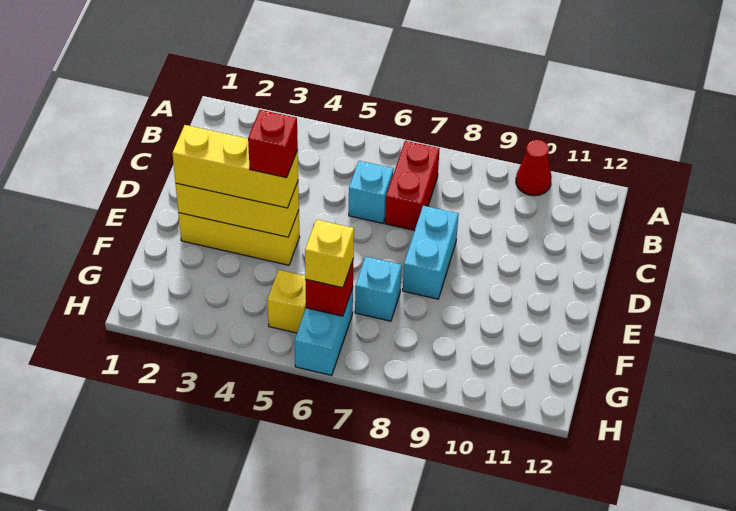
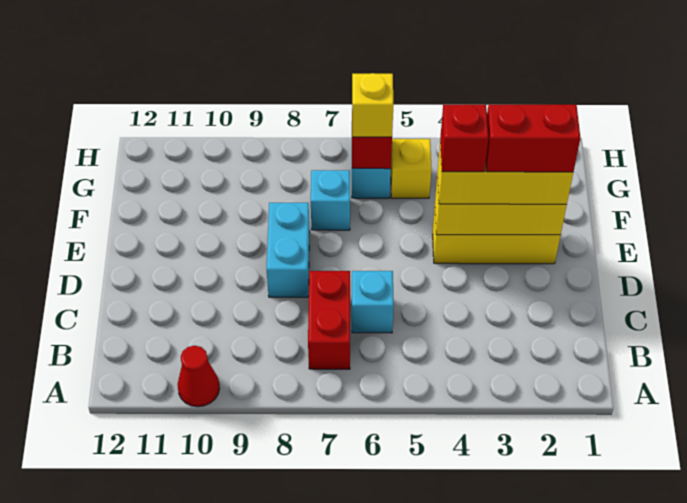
none -> red 1x2 brick [486,104,580,172]

